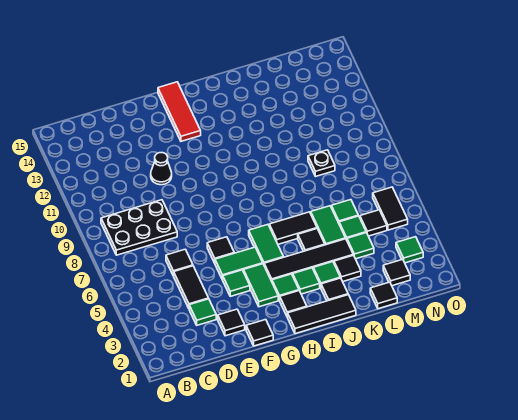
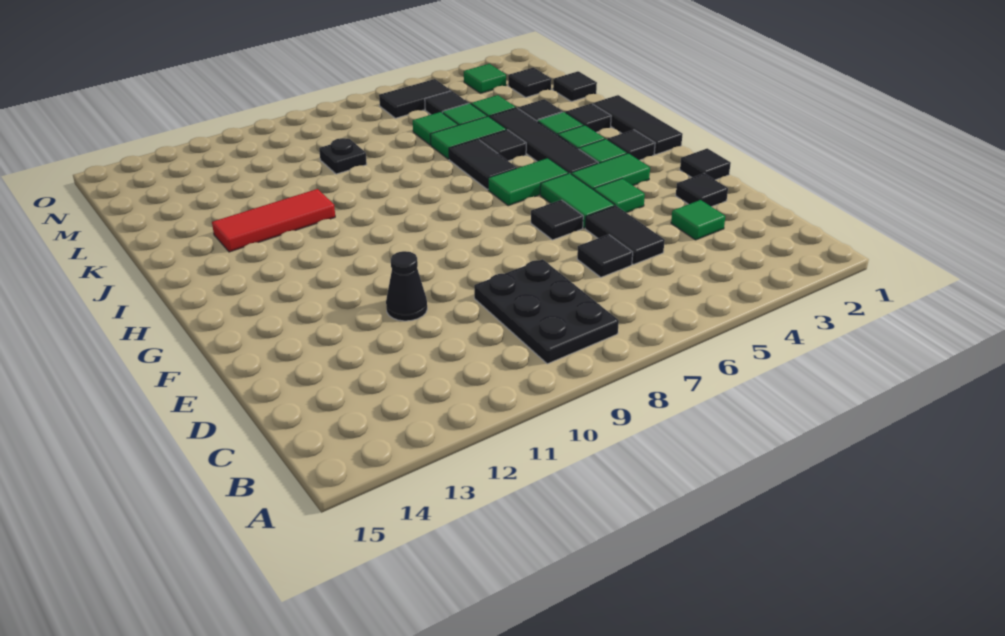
black 1x2 tile [174,266,209,308] -> black 1x2 tile turned to [585,206,665,265]
red 1x3 tile [158,82,201,141] -> red 1x3 tile moved to [212,189,335,252]

